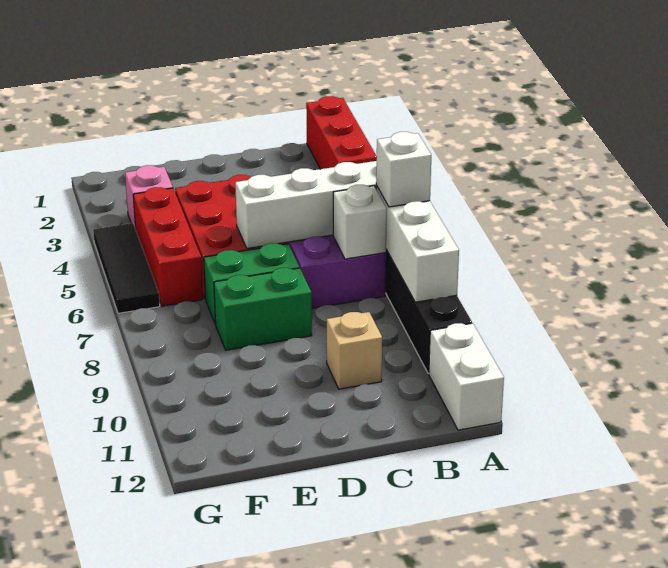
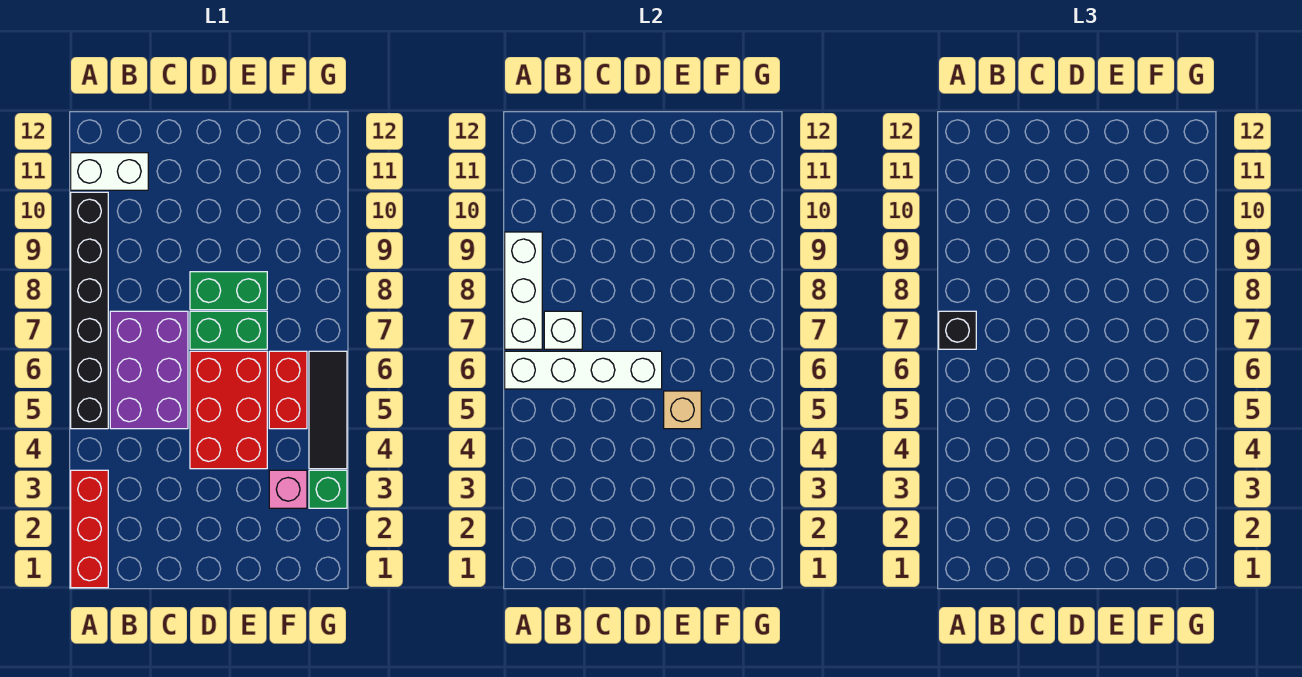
white 1x1 brick [376,132,431,207] -> black 1x1 brick [939,311,976,349]
white 1x2 brick [429,323,504,430] -> white 1x2 brick turned to [71,153,148,190]
tan 1x1 brick [327,312,382,389] -> tan 1x1 brick moved to [664,391,701,429]
red 1x3 brick [133,187,203,306] -> red 1x2 brick [269,351,307,429]
none -> green 1x1 brick [309,470,347,508]

